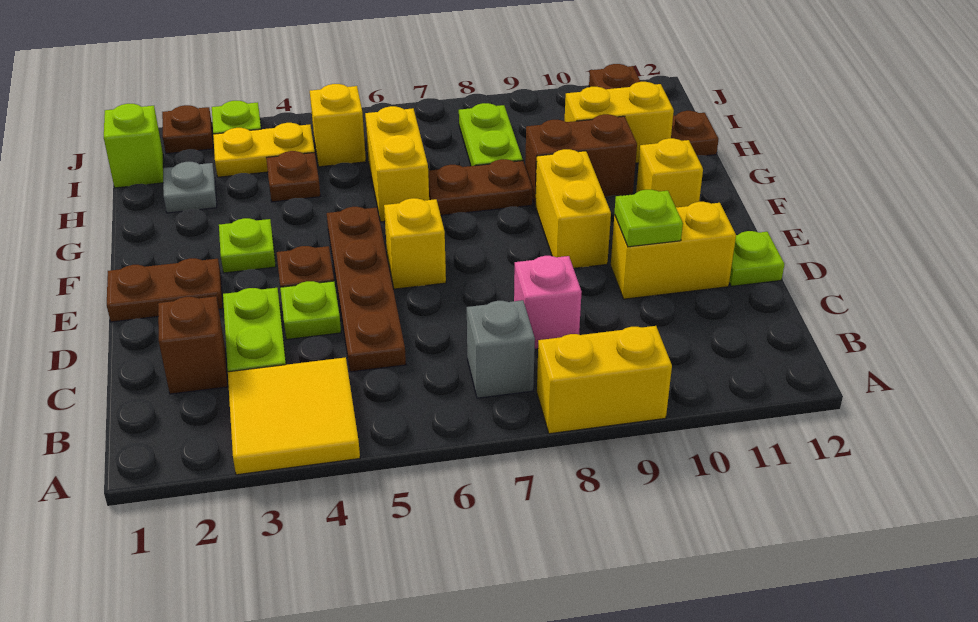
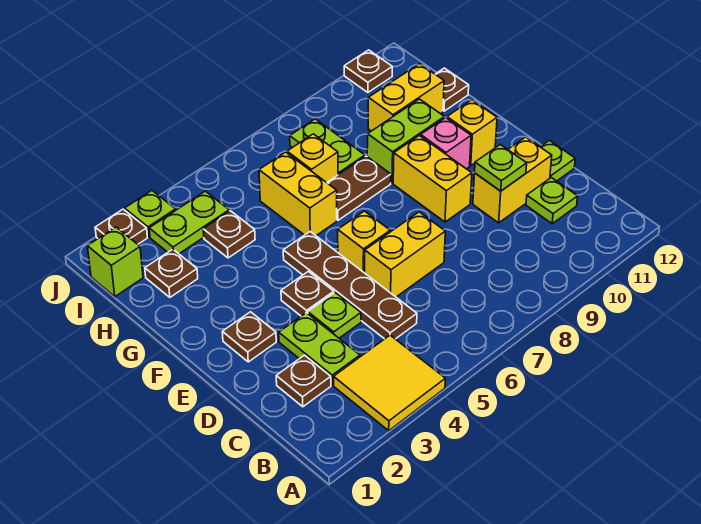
yellow 1x2 brick [537,326,672,434] -> yellow 1x2 brick moved to [365,212,445,297]
grey 1x1 brick [467,300,535,398] -> none
brown 1x1 brick [158,296,227,394] -> brown 1x1 plate [276,355,331,407]
pink 1x1 brick [514,256,582,349] -> pink 1x1 brick moved to [421,117,471,169]
brown 1x2 plate [107,258,223,322] -> brown 1x1 plate [222,312,276,362]
lime 1x1 plate [219,218,276,273] -> lime 1x1 plate moved to [526,178,578,224]
brown 1x2 brick [525,114,637,204] -> lime 1x2 brick [367,99,444,183]
grey 1x1 plate [163,162,217,213] -> brown 1x1 plate [145,249,198,297]
yellow 1x2 plate [213,123,315,177] -> lime 1x2 plate [149,191,229,254]
yellow 1x1 brick [310,84,366,167] -> yellow 1x1 brick moved to [287,134,338,183]

